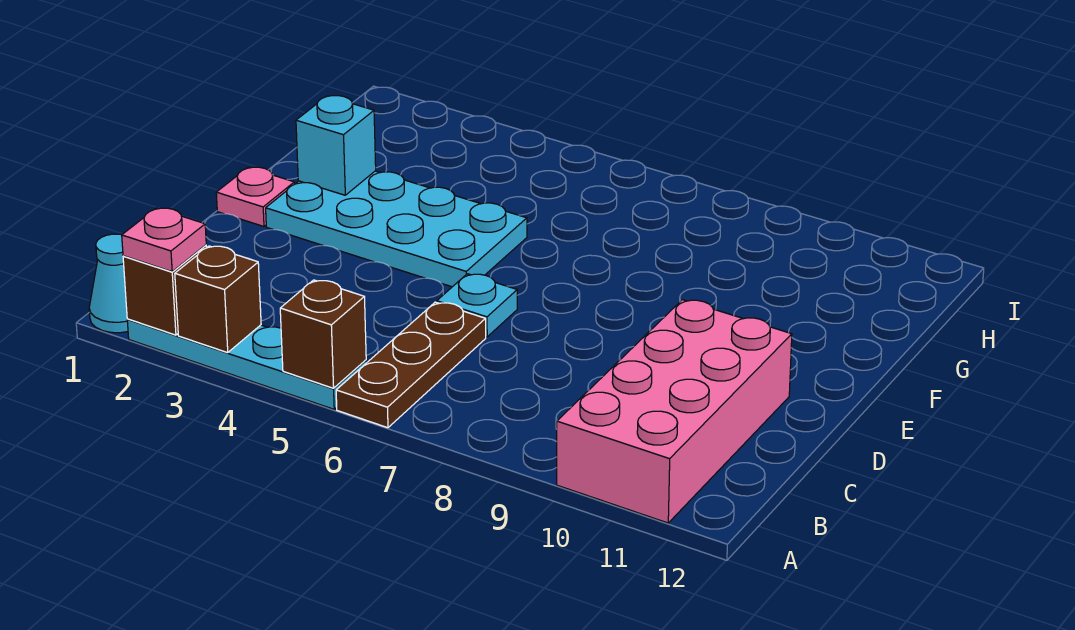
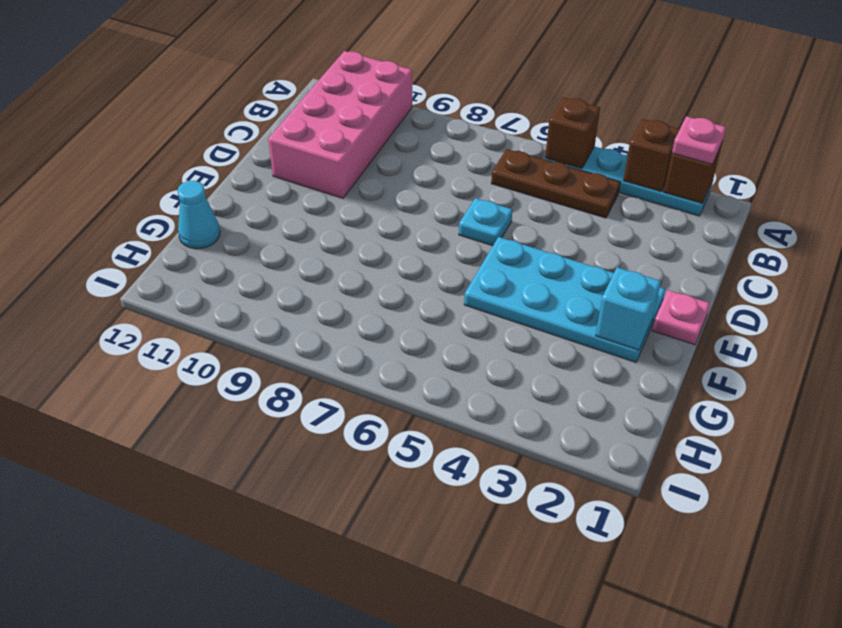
cyan 1x1 cone [89,234,128,333] -> cyan 1x1 cone moved to [177,181,220,249]
brown 1x3 plate [336,302,486,428] -> brown 1x3 plate turned to [491,149,621,218]

